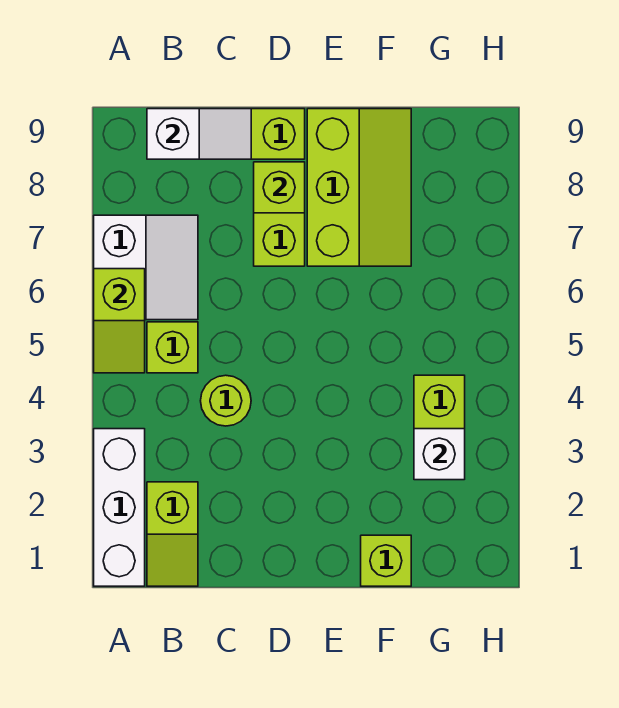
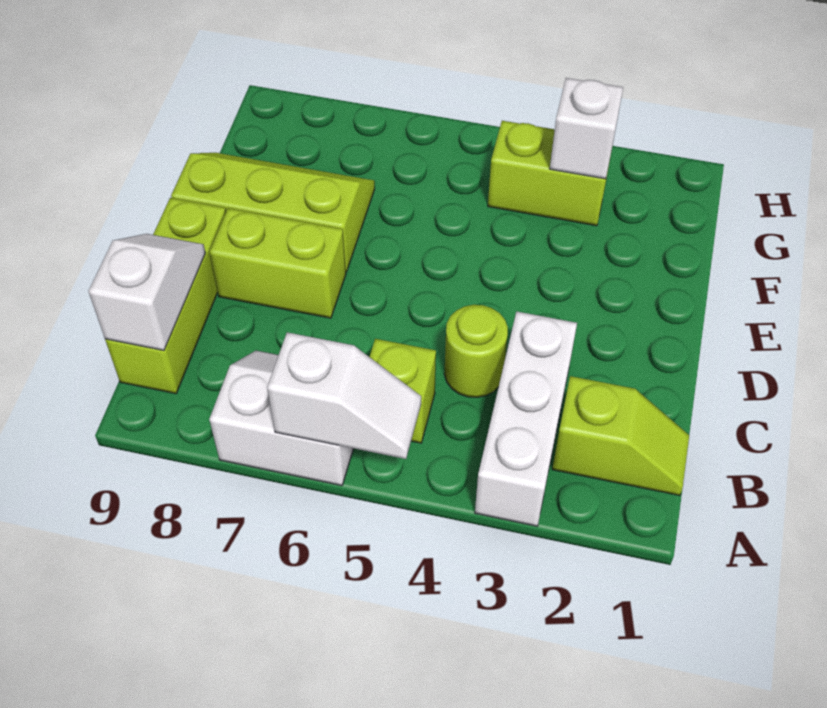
white 1x3 brick [94,429,145,586] -> white 1x3 brick turned to [475,312,577,526]
lime 1x2 slope [94,269,145,373] -> white 1x2 slope [267,332,421,459]
lime 1x1 brick [254,162,305,213] -> none
lime 1x1 brick [361,535,411,586] -> none

